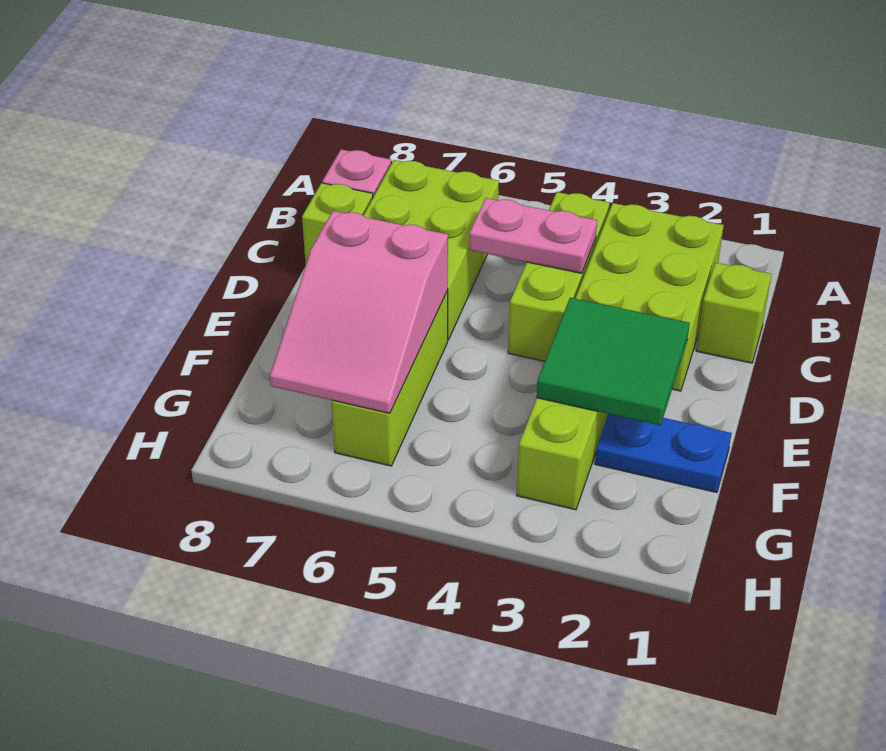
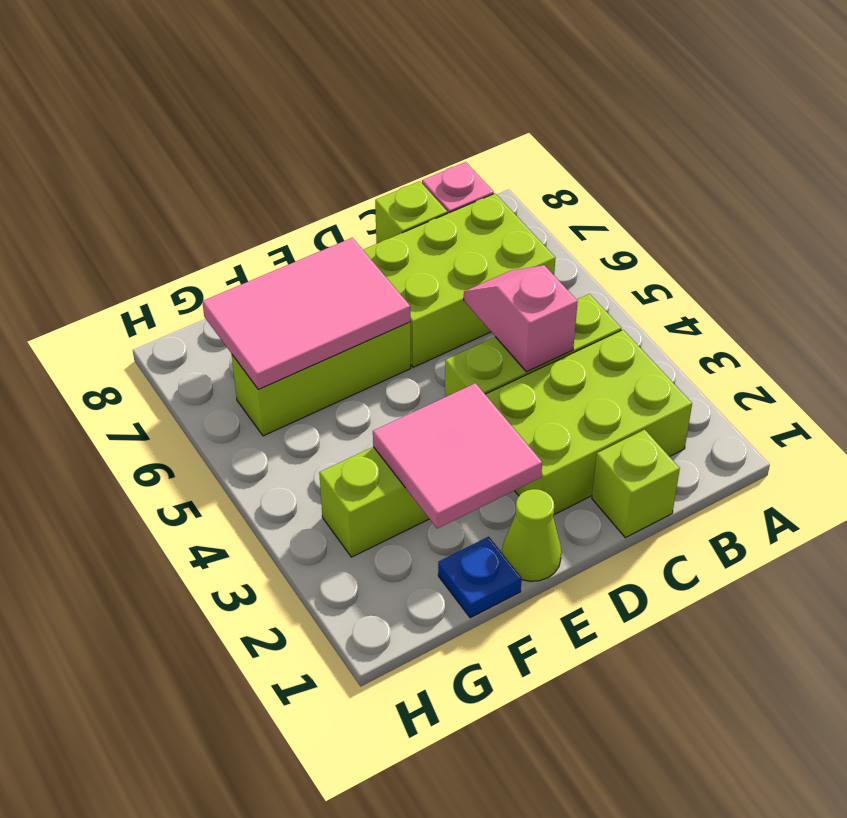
pink 1x2 plate [469,198,597,273] -> pink 1x2 slope [464,265,578,372]
none -> lime 1x1 cone [502,489,561,581]
green 2x2 tile [537,298,690,425] -> pink 2x2 tile [373,383,542,529]
pink 2x3 slope [270,211,448,413] -> pink 2x3 tile [202,238,410,389]
blue 1x2 plate [595,414,732,493] -> blue 1x1 plate [438,537,521,618]

